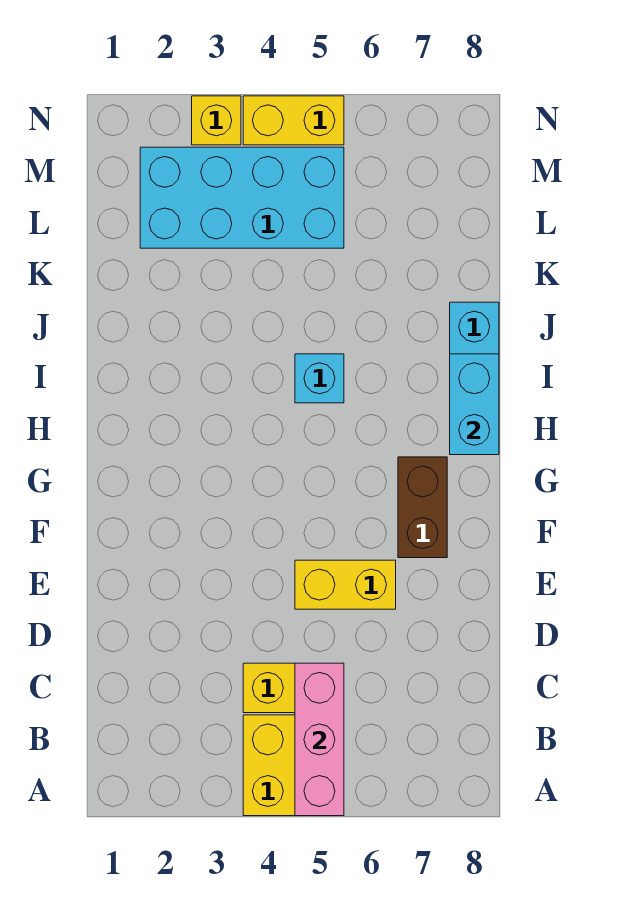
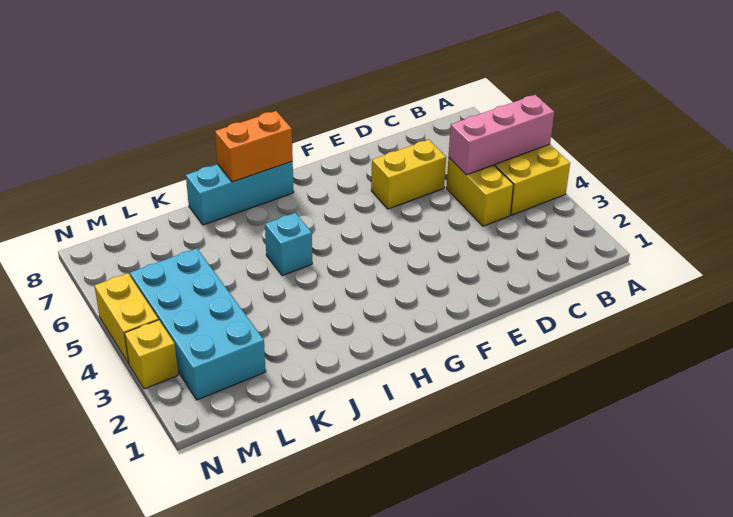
yellow 1x2 brick [295,560,396,609] -> yellow 1x2 brick turned to [371,140,446,209]
brown 1x2 brick [398,457,447,558] -> none
cyan 1x2 brick [450,354,499,455] -> orange 1x2 brick [215,111,293,182]

